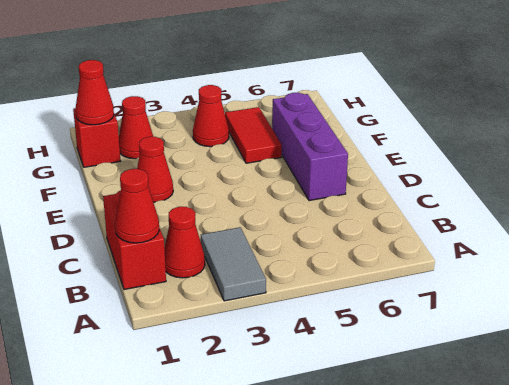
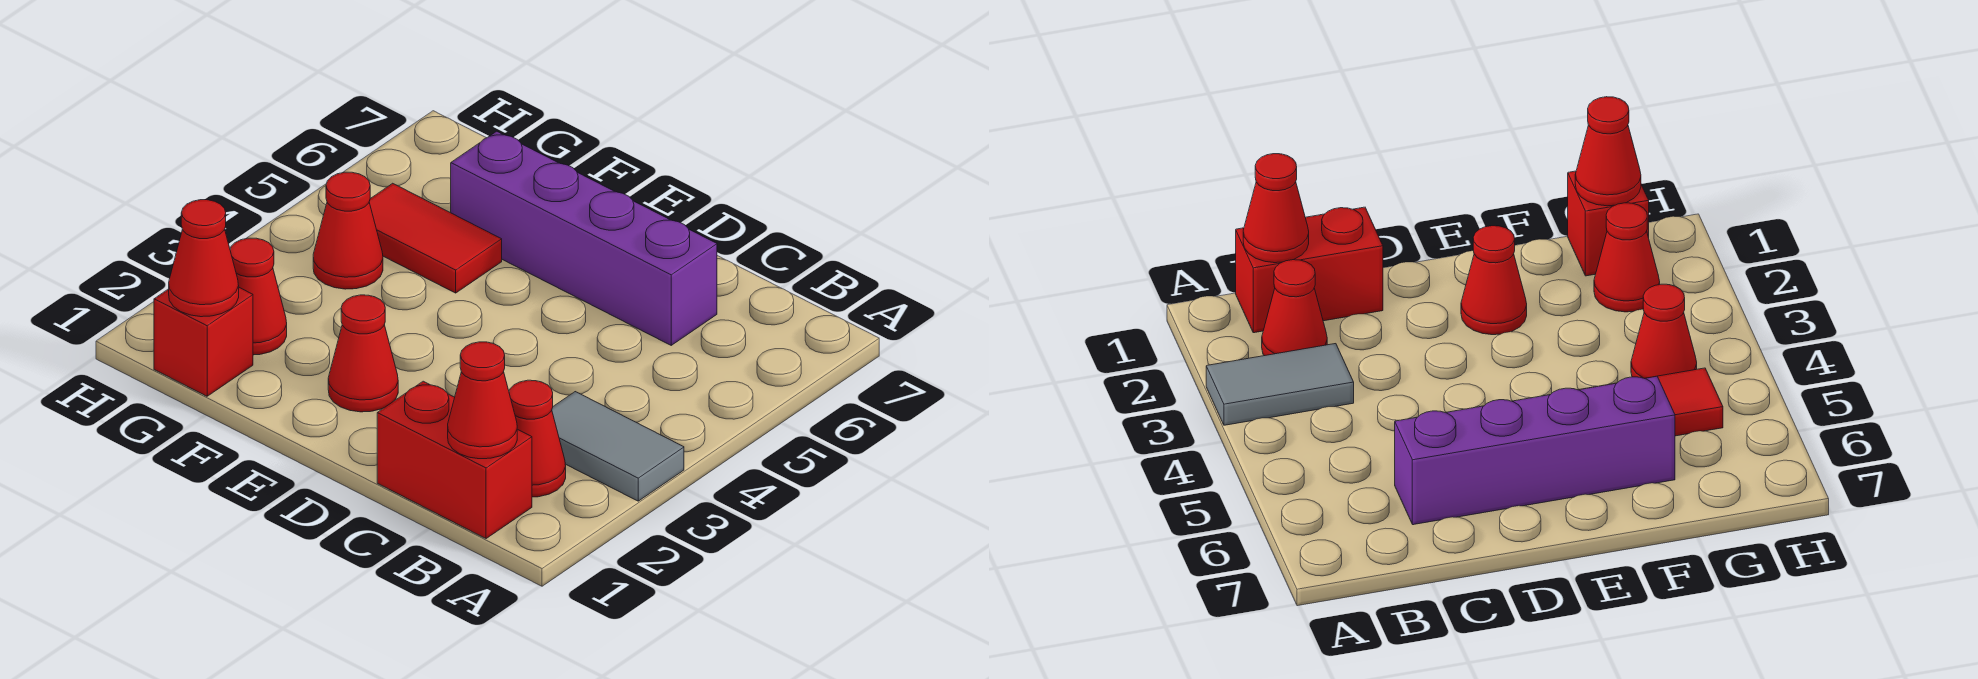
purple 1x3 brick [272,93,348,201] -> purple 1x4 brick [451,131,717,345]

